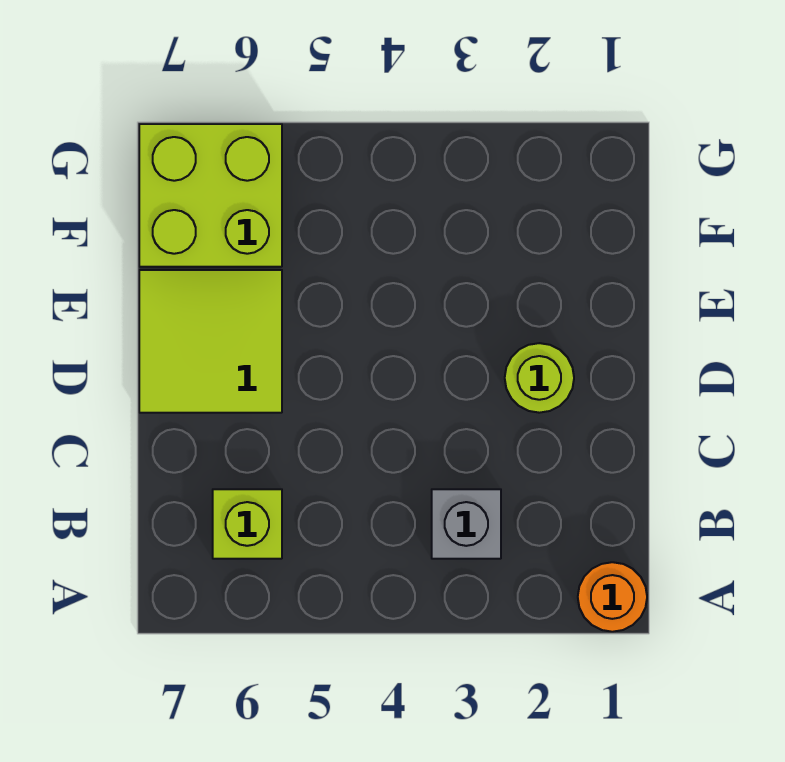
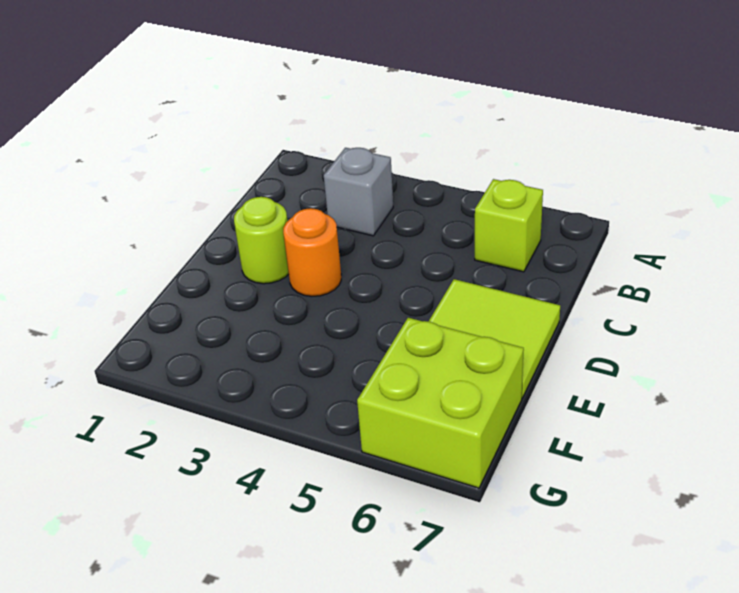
orange 1x1 round brick [578,562,647,632] -> orange 1x1 round brick moved to [283,208,341,296]

